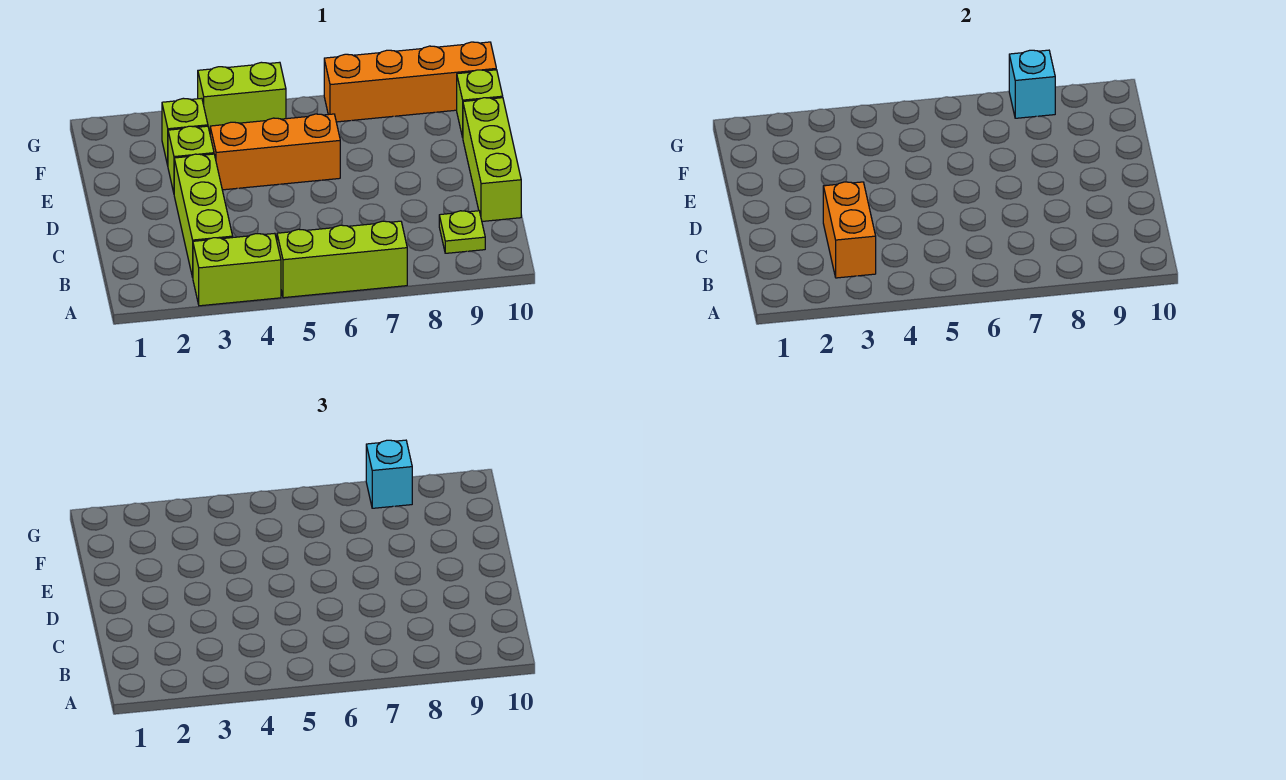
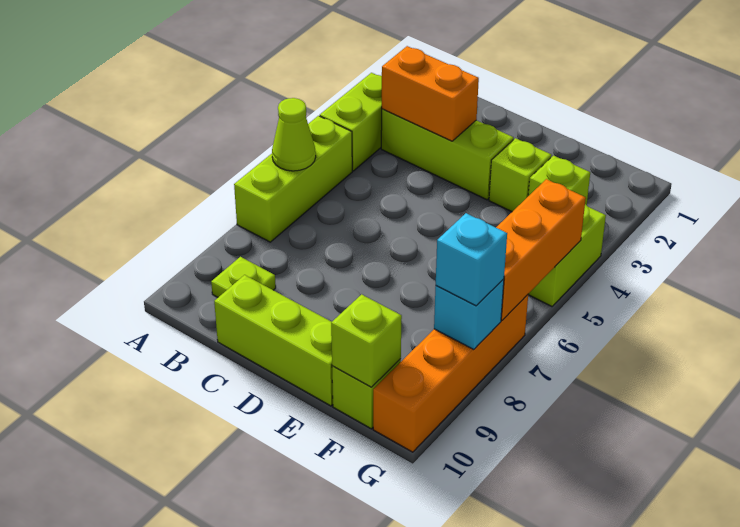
none -> lime 1x1 cone [272,98,316,171]
orange 1x3 brick [210,114,340,190] -> orange 1x3 brick moved to [496,179,586,320]
none -> lime 1x1 brick [331,294,402,387]

